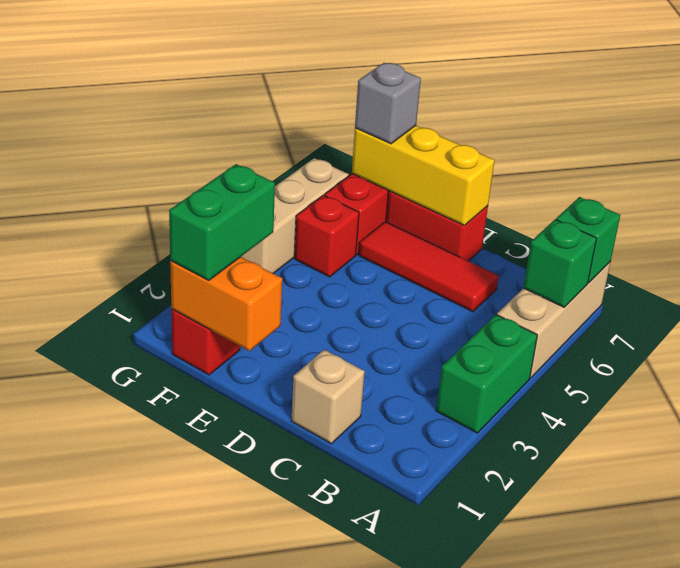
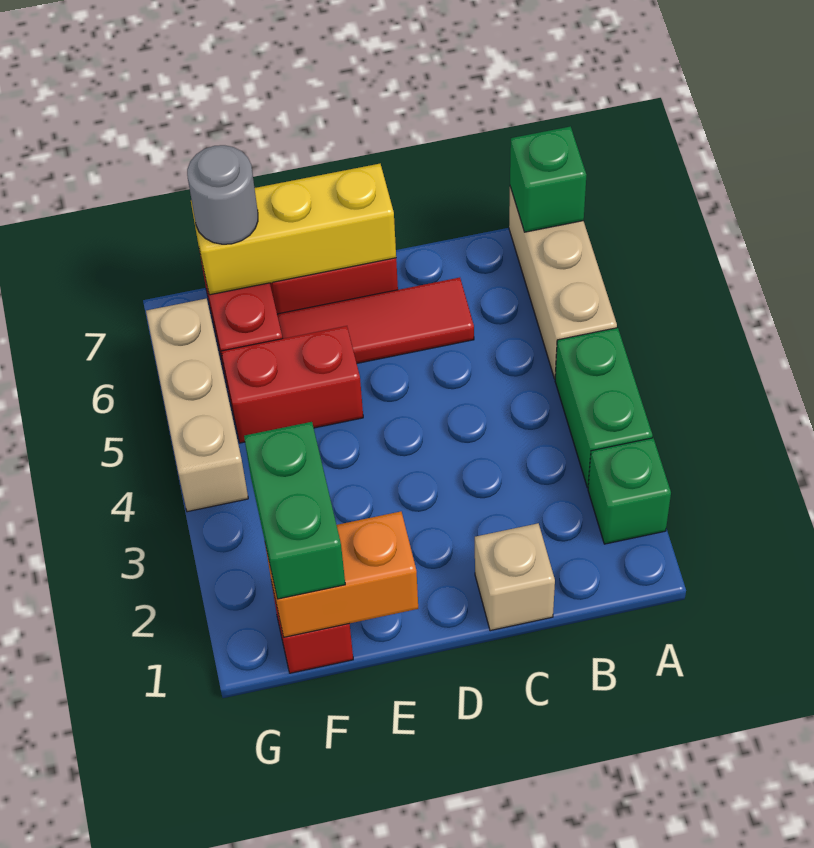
green 1x1 brick [523,219,597,307] -> green 1x1 brick moved to [588,438,671,544]
red 1x1 brick [295,195,359,277] -> red 1x2 brick [221,326,363,443]
grey 1x1 brick [355,63,421,144] -> grey 1x1 round brick [187,145,258,244]

